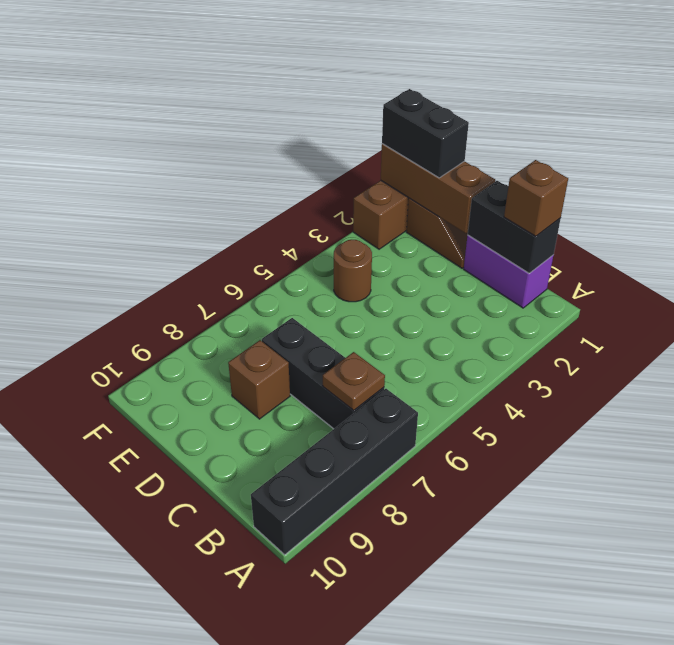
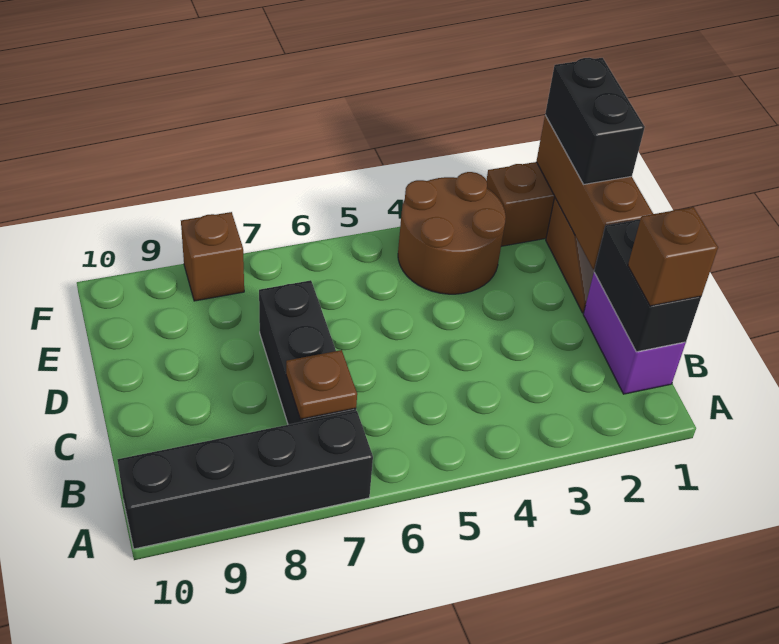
brown 1x1 brick [228,340,290,419] -> brown 1x1 brick moved to [181,212,244,301]
brown 1x1 round brick [334,240,372,302] -> brown 2x2 round brick [398,172,506,294]

